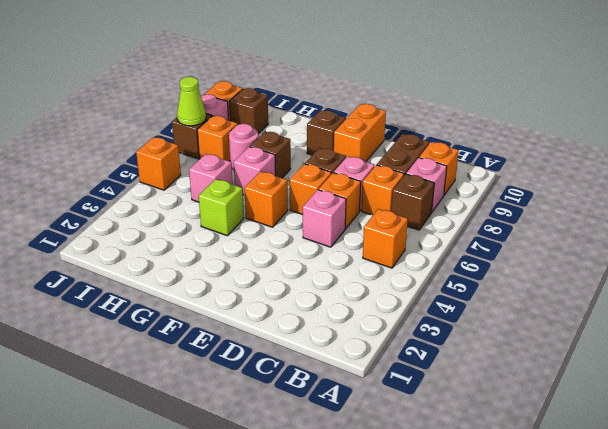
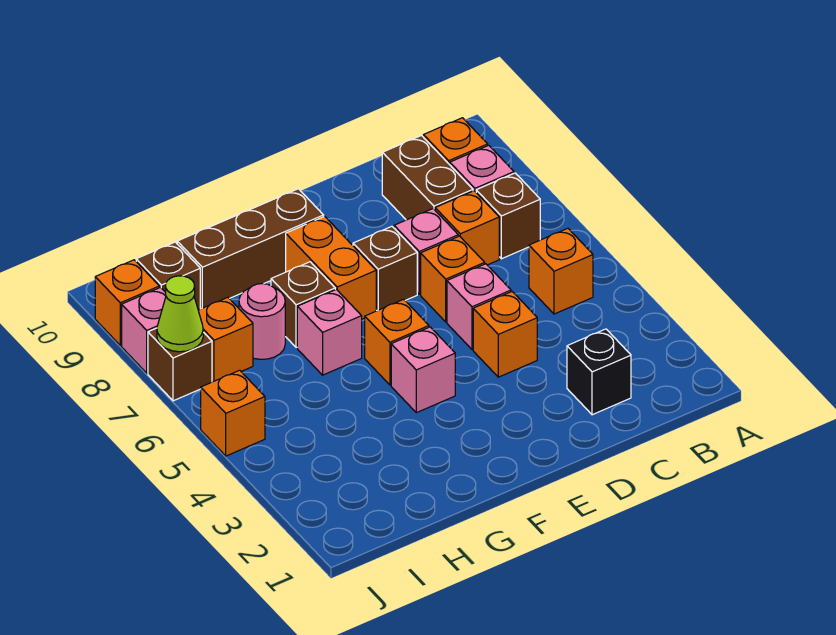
none -> black 1x1 brick [567,329,631,415]
orange 1x1 brick [290,164,332,214] -> orange 1x1 brick moved to [473,292,537,377]
orange 1x2 brick [334,104,386,162] -> orange 1x2 brick moved to [286,216,376,319]
brown 1x1 brick [307,110,346,155] -> brown 1x3 brick [177,189,324,309]
lime 1x1 brick [199,179,244,236] -> none
pink 1x1 brick [189,154,233,202] -> pink 1x1 brick moved to [391,327,455,413]

